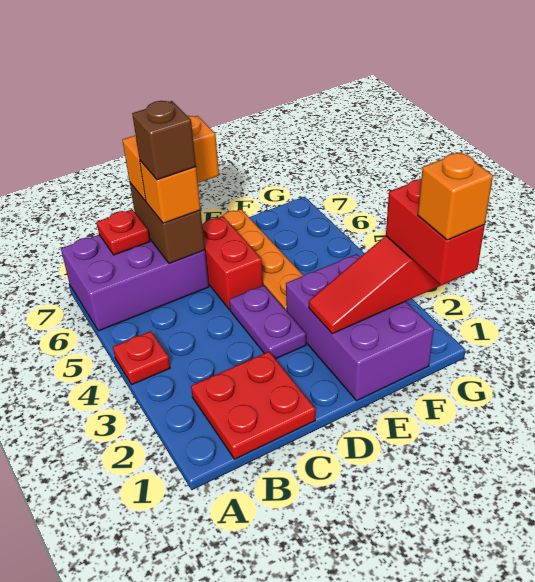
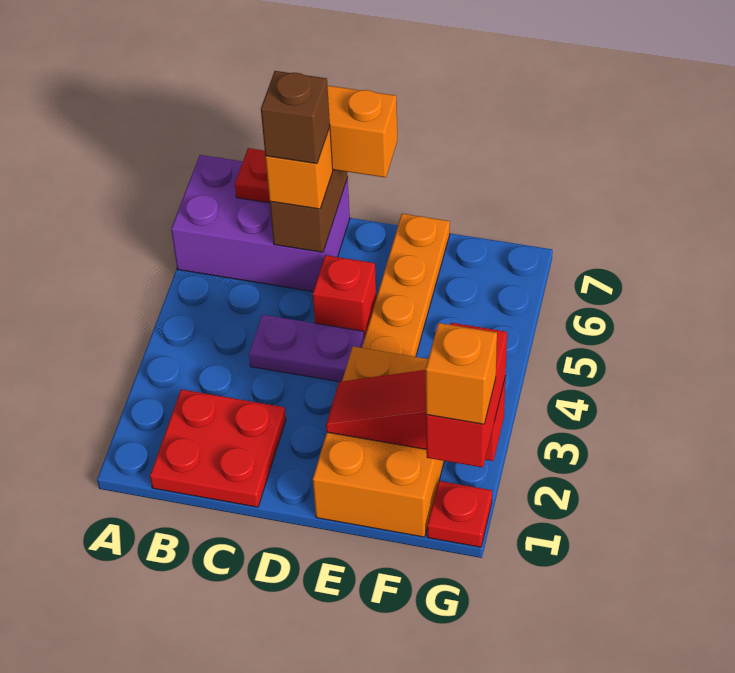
red 1x1 plate [113,331,170,384] -> red 1x1 plate moved to [427,481,492,547]
purple 1x2 plate [229,285,306,359] -> purple 1x2 plate turned to [249,315,364,382]
red 1x2 brick [202,217,263,310] -> red 1x1 brick [313,255,376,338]
purple 2x3 brick [286,254,434,401] -> orange 2x3 brick [313,347,444,537]

